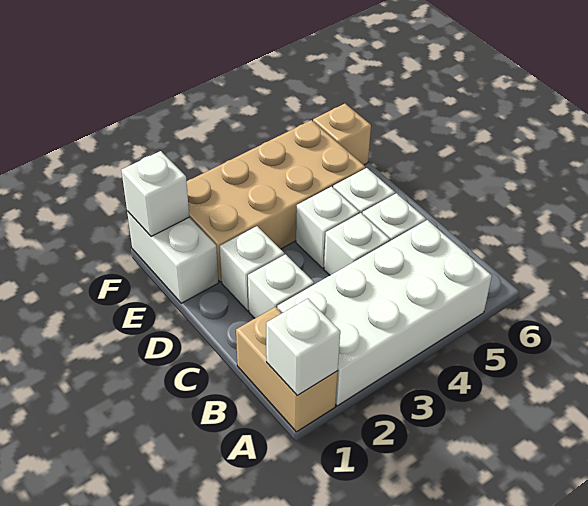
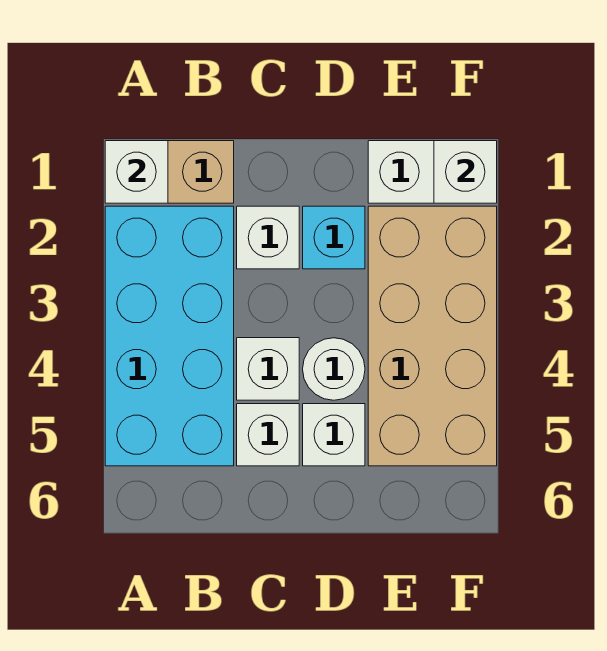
white 2x4 brick [277,220,492,406] -> cyan 2x4 brick [105,206,234,466]
white 1x1 brick [220,226,284,311] -> cyan 1x1 brick [303,206,365,269]
white 1x1 brick [296,187,359,268] -> white 1x1 round brick [303,338,365,400]
tan 1x1 brick [313,104,371,165] -> none

